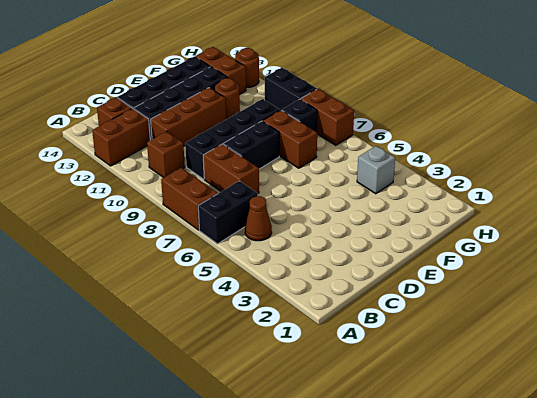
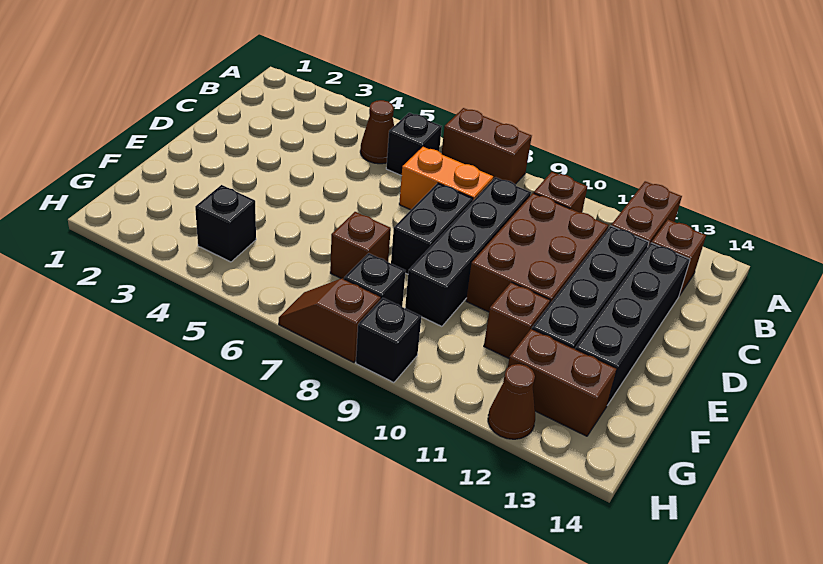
black 1x2 brick [198,181,258,244] -> black 1x1 brick [386,113,442,176]
brown 1x2 brick [203,144,259,193] -> orange 1x2 brick [399,147,493,210]
brown 1x3 brick [151,88,226,146] -> brown 2x3 brick [466,193,608,312]
brown 1x2 brick [263,110,317,168] -> brown 1x1 brick [330,212,391,279]
brown 1x1 round brick [215,78,240,119] -> brown 1x1 brick [484,282,550,358]
grey 1x1 brick [357,146,395,194] -> black 1x1 brick [195,185,256,262]
brown 1x2 brick [300,89,354,145] -> brown 1x2 slope [279,278,381,362]
black 1x2 brick [265,68,317,110] -> black 1x1 brick [356,298,421,383]
brown 1x1 round brick [235,48,259,87] -> brown 1x1 cone [488,364,535,439]

